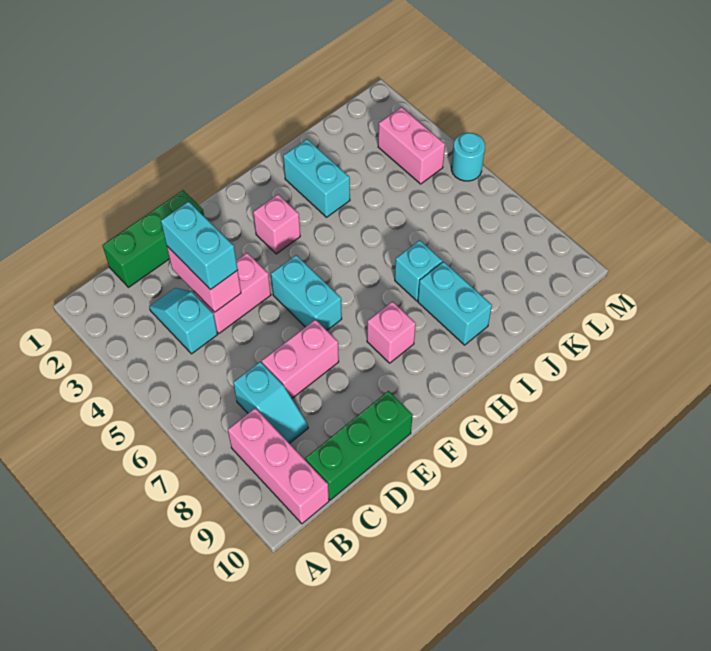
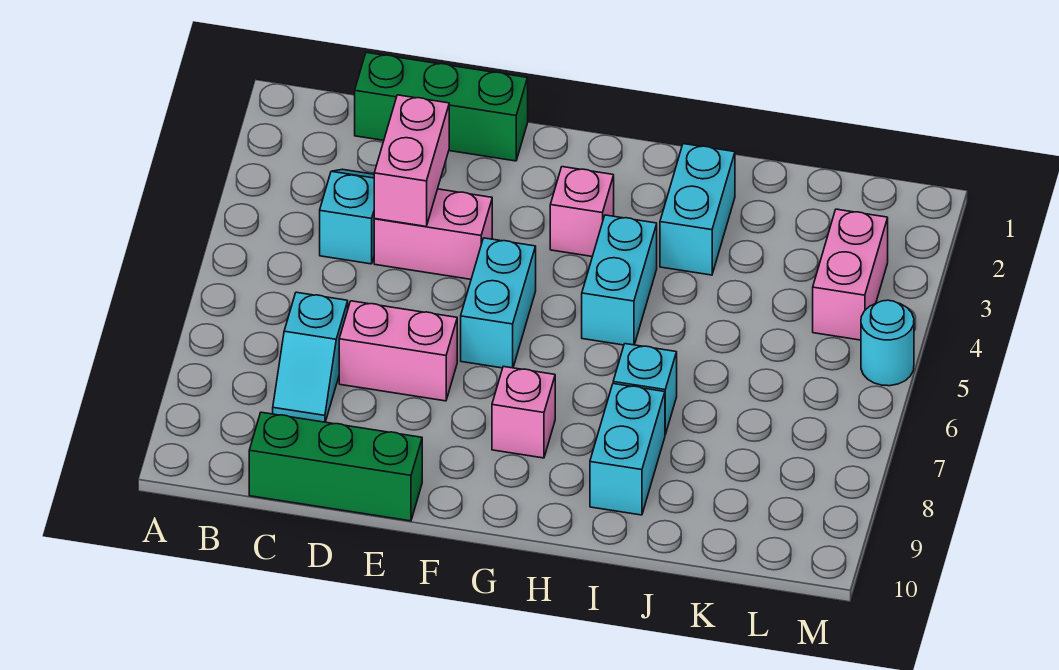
pink 1x3 brick [228,408,329,524] -> none
cyan 1x2 brick [161,201,238,290] -> cyan 1x2 brick moved to [582,215,657,345]

